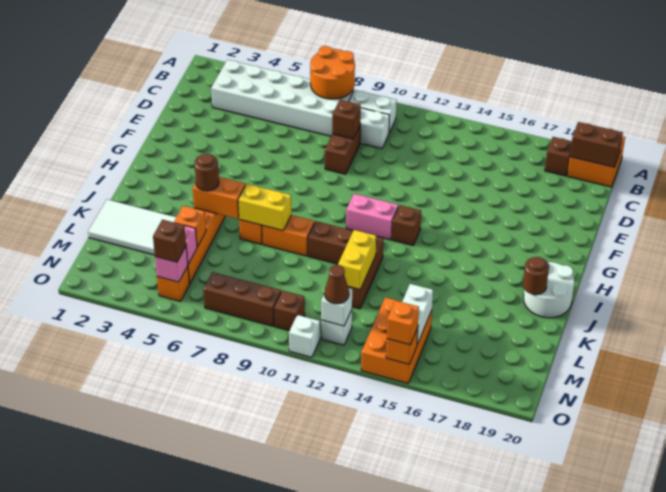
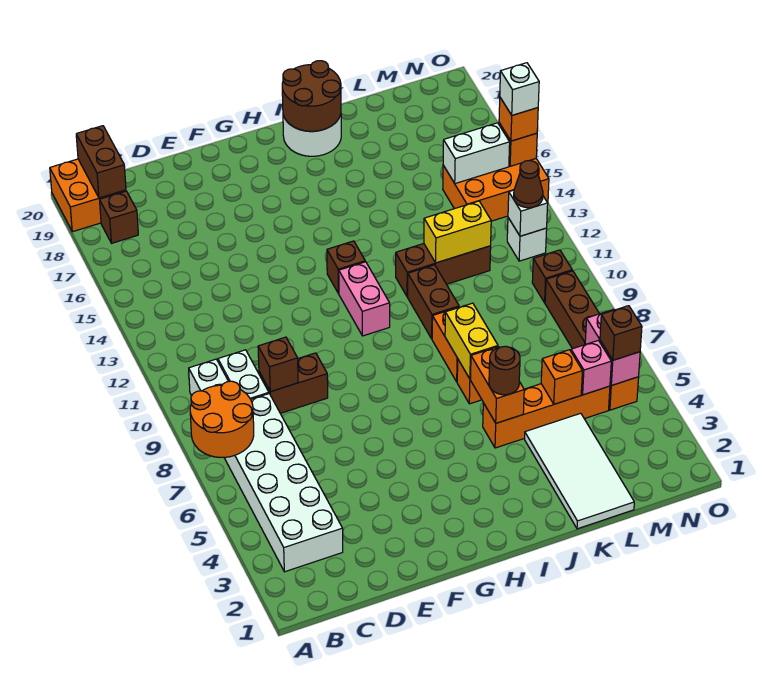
brown 1x1 round brick [523,257,549,295] -> brown 2x2 round brick [282,61,341,131]
pink 1x1 brick [155,247,188,282] -> pink 1x2 brick [585,309,640,385]
white 1x1 brick [289,315,320,357] -> white 1x1 brick moved to [500,63,539,115]

